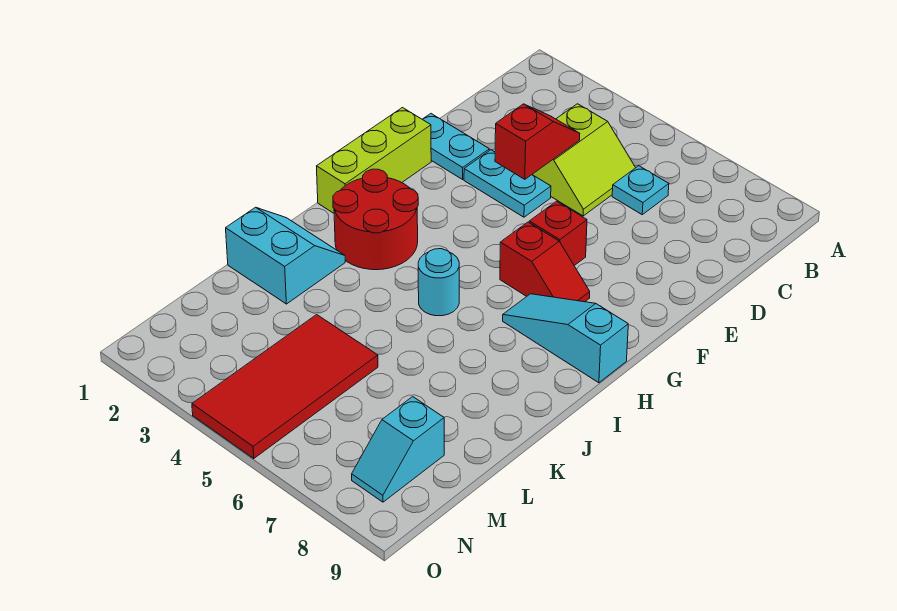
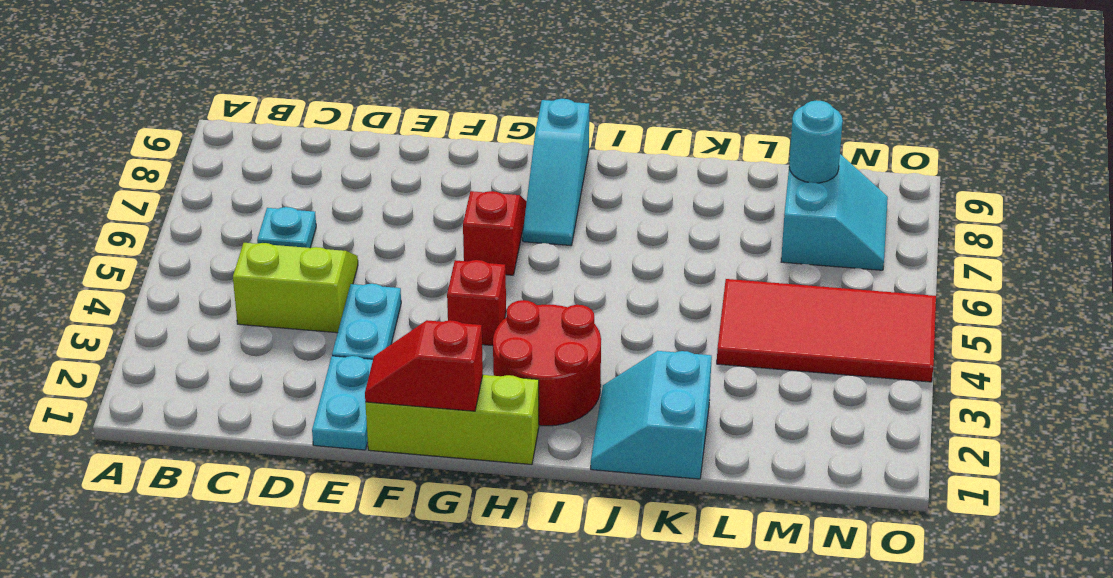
red 1x2 slope [495,104,580,179] -> red 1x2 slope moved to [365,320,483,411]
red 1x1 brick [529,201,587,266] -> red 1x1 brick moved to [447,260,506,346]
cyan 1x1 round brick [418,249,459,316] -> cyan 1x1 round brick moved to [789,100,843,183]
cyan 1x2 slope [352,397,444,502] -> cyan 2x2 slope [781,154,888,270]

